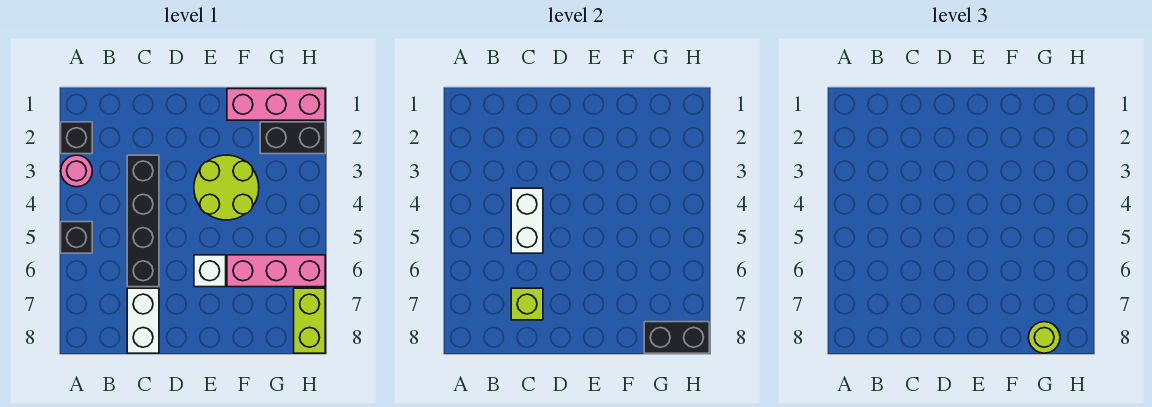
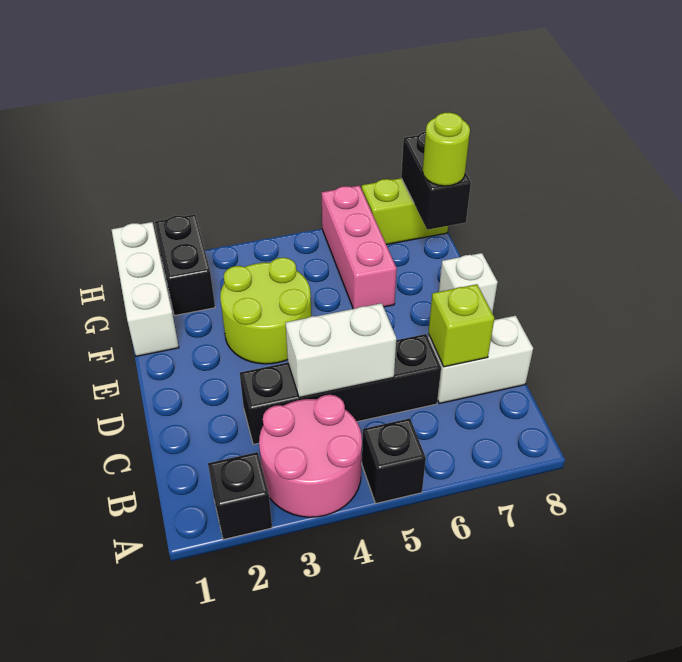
pink 1x1 round brick [61,155,92,187] -> pink 2x2 round brick [259,395,362,517]
white 1x1 brick [194,255,226,287] -> white 1x1 brick moved to [439,253,498,313]
pink 1x3 brick [227,89,325,120] -> white 1x3 brick [111,222,179,356]

